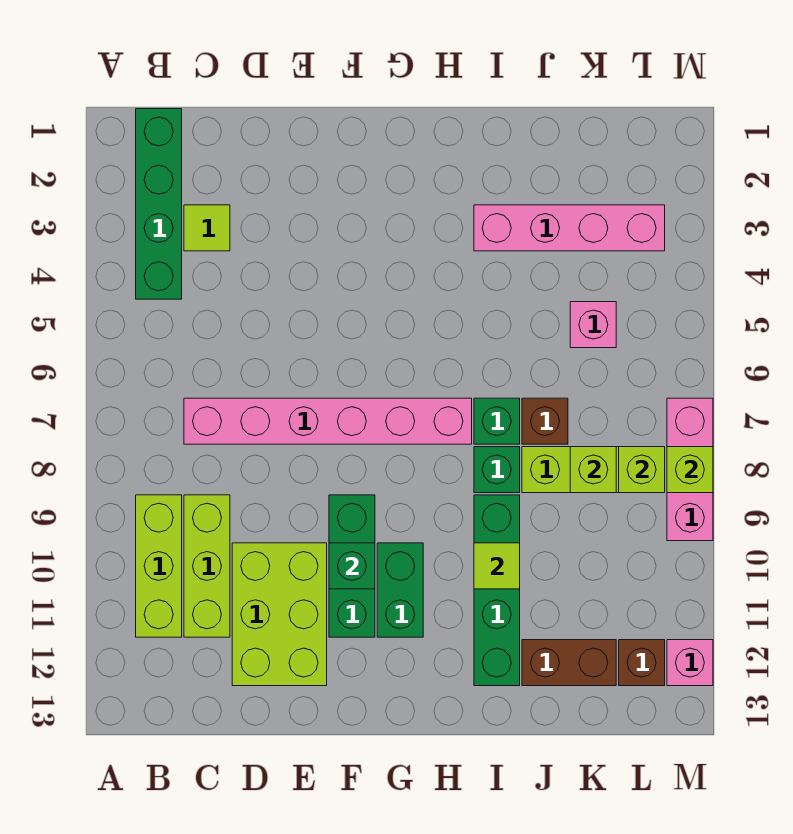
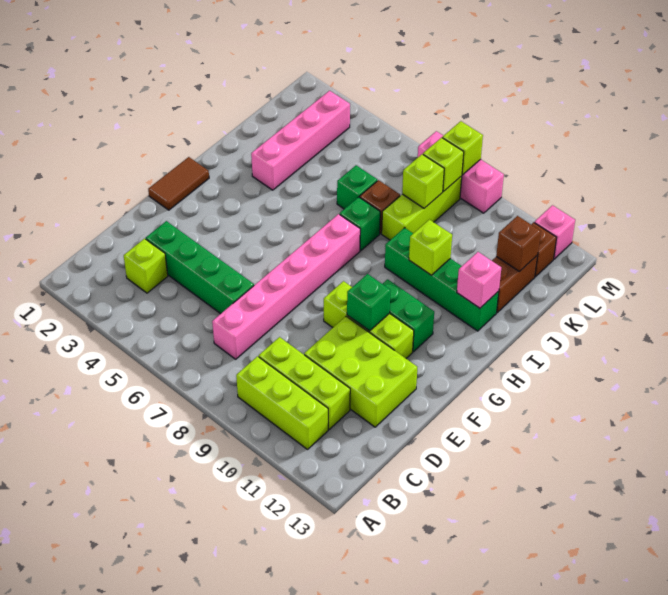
green 1x4 brick [136,109,182,299] -> green 1x4 brick moved to [146,221,254,314]
lime 1x1 tile [184,205,230,251] -> lime 1x1 brick [124,239,168,293]
none -> brown 1x2 tile [148,157,209,210]
green 1x3 brick [329,495,375,637] -> lime 1x3 brick [324,281,414,358]
green 1x1 brick [474,447,520,493] -> green 1x1 brick moved to [337,165,377,209]
lime 1x1 tile [474,543,520,589] -> lime 1x1 brick [409,220,452,275]
pink 1x1 brick [570,302,616,348] -> pink 1x1 brick moved to [457,252,501,308]
none -> brown 1x1 brick [496,216,541,272]

